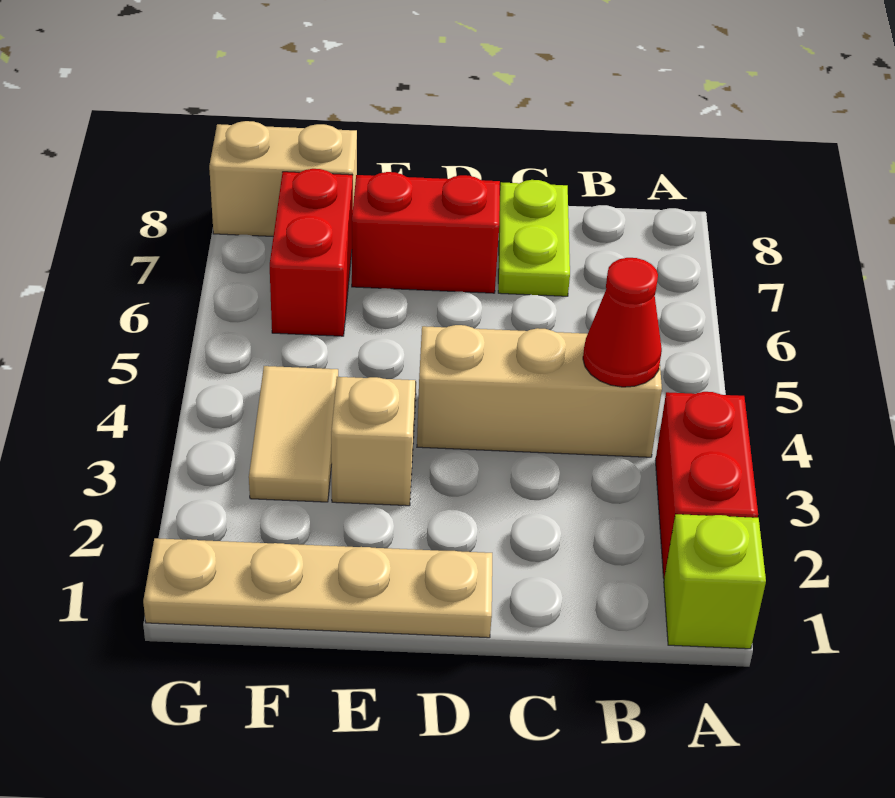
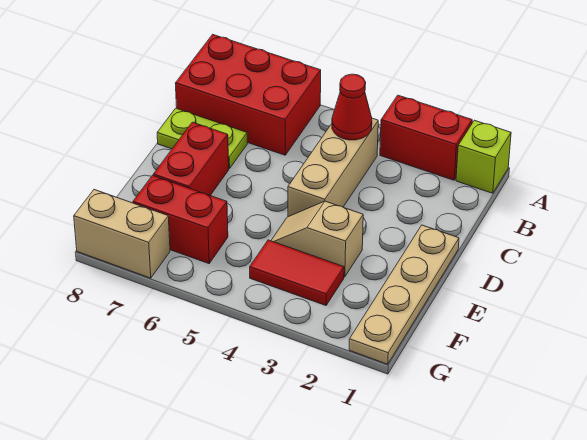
none -> red 2x3 brick [175,34,321,155]
tan 1x2 tile [249,366,338,502] -> red 1x2 tile [250,240,344,305]
tan 1x2 brick [209,121,357,236] -> tan 1x2 brick turned to [74,190,170,278]

